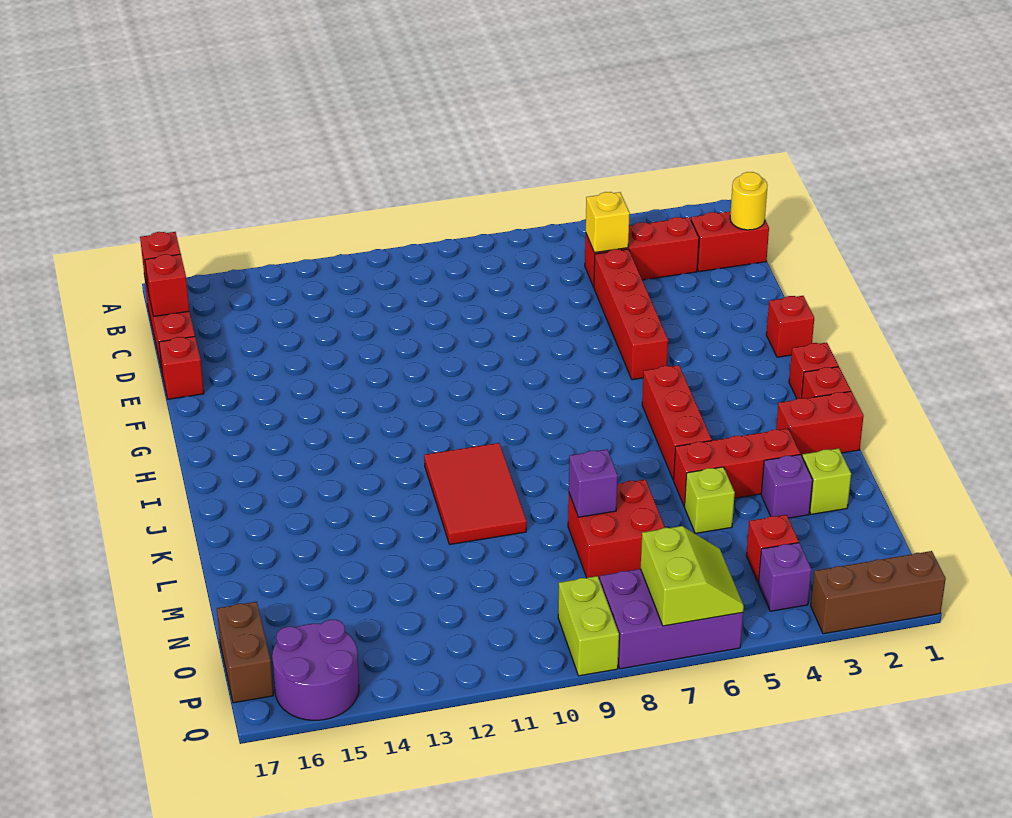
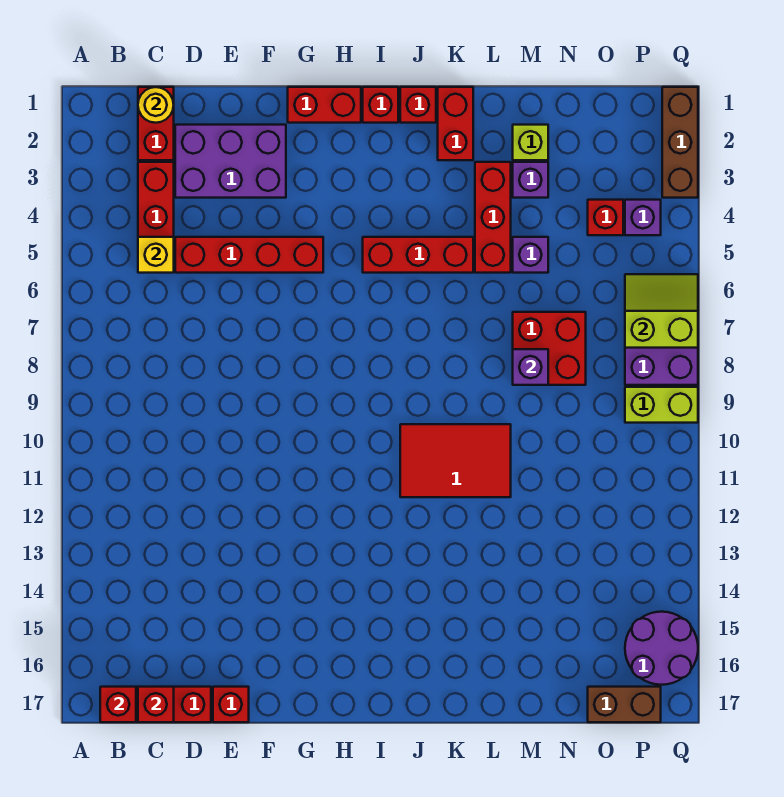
none -> purple 2x3 brick [175,125,286,198]
red 1x1 brick [766,296,814,357] -> red 1x2 brick [288,87,361,123]
lime 1x1 brick [685,467,735,534] -> purple 1x1 brick [513,237,548,273]

